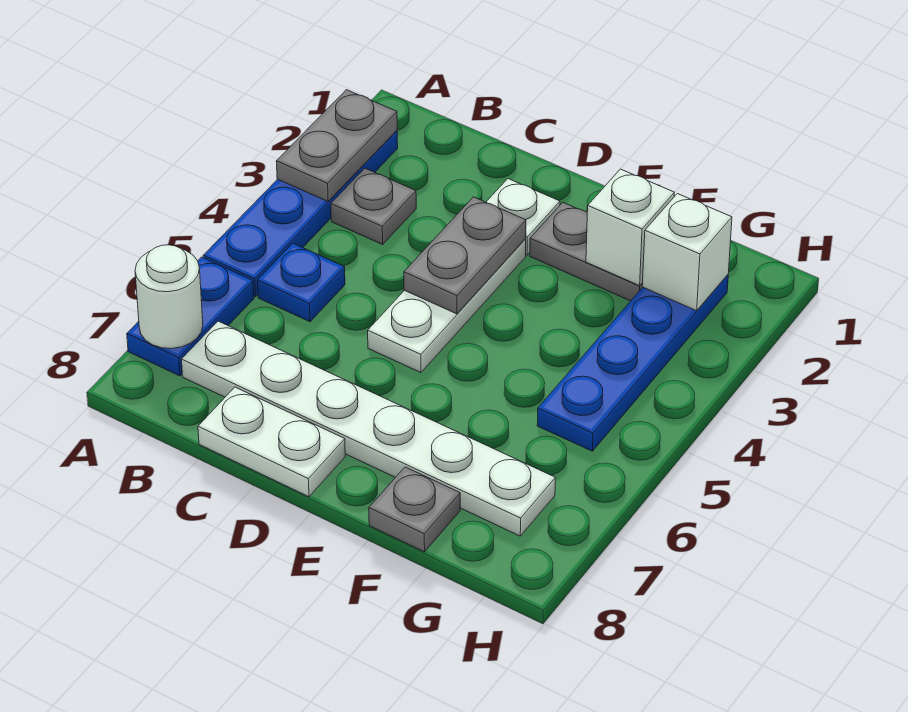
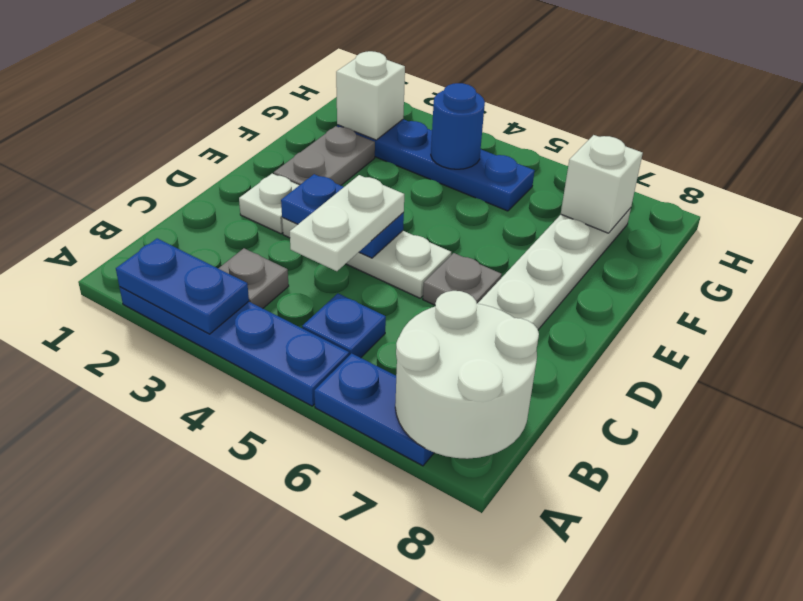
grey 1x2 plate [276,90,397,201] -> blue 1x2 plate [116,238,249,334]
white 1x1 round brick [135,245,203,349] -> white 2x2 round brick [395,291,539,459]
white 1x2 plate [198,387,345,497] -> white 1x2 plate moved to [290,175,404,271]
grey 1x2 plate [404,197,526,314] -> blue 1x2 plate [281,174,404,258]
white 1x1 brick [586,169,674,286] -> white 1x1 brick moved to [561,135,643,233]
grey 1x1 plate [369,467,460,552] -> grey 1x1 plate moved to [423,253,502,305]
none -> blue 1x1 round brick [431,83,485,169]

